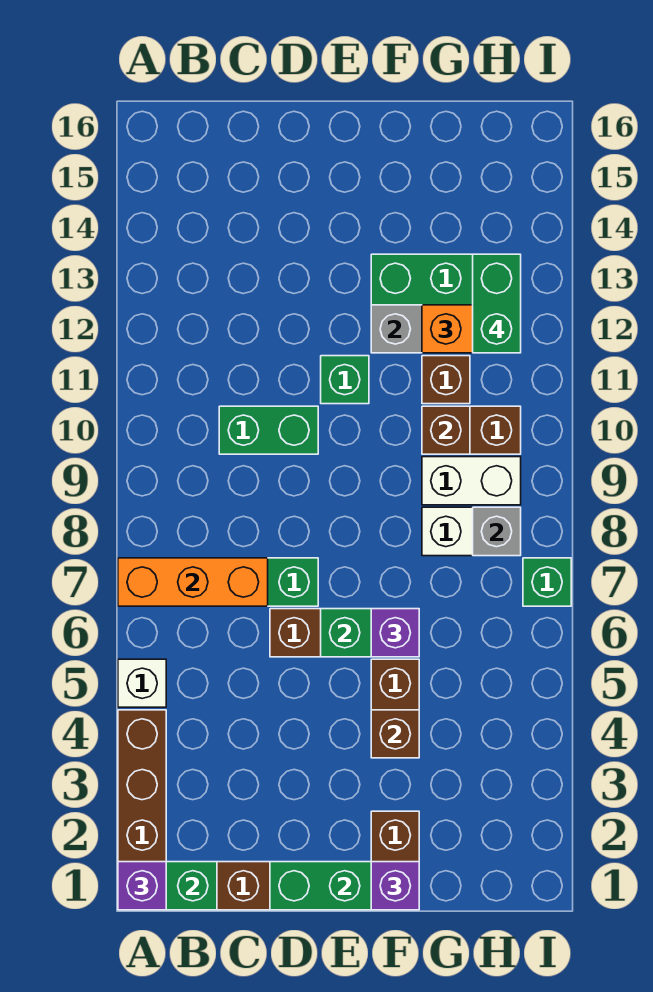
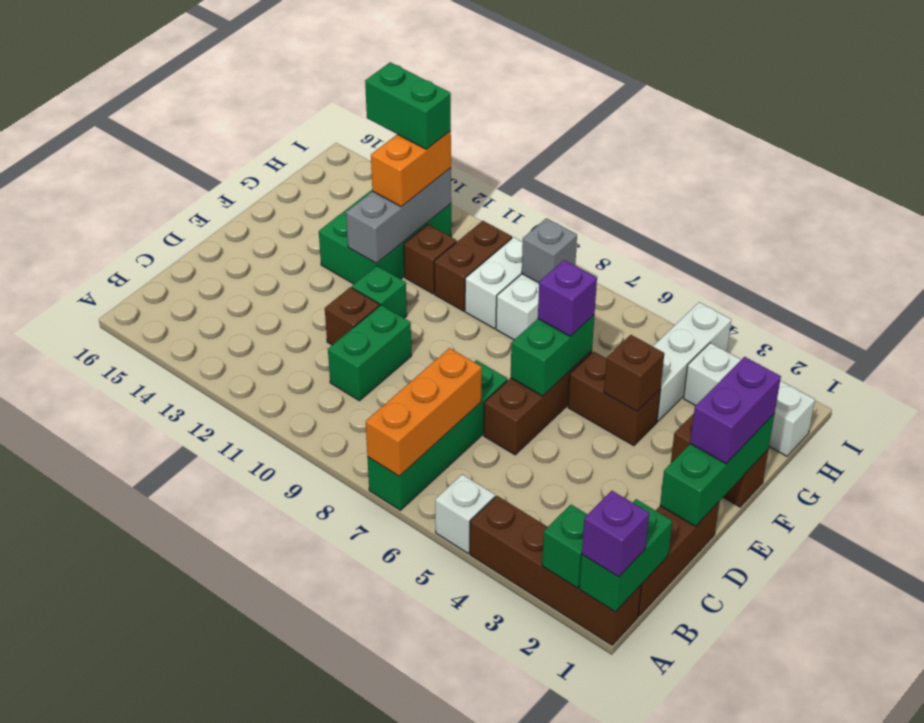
purple 1x1 brick [371,862,419,910] -> purple 1x2 brick [690,357,781,464]
none -> white 1x3 brick [653,302,731,421]
brown 1x1 brick [422,406,470,454] -> brown 1x1 brick moved to [325,287,380,345]
none -> white 1x3 brick [684,343,815,456]
green 1x1 brick [523,558,571,606] -> green 1x1 brick moved to [542,505,588,588]

